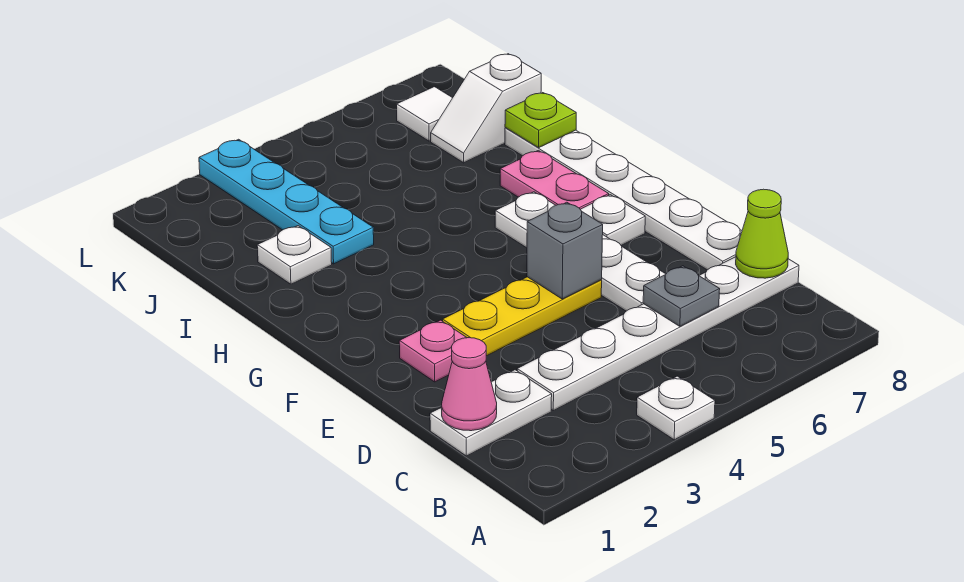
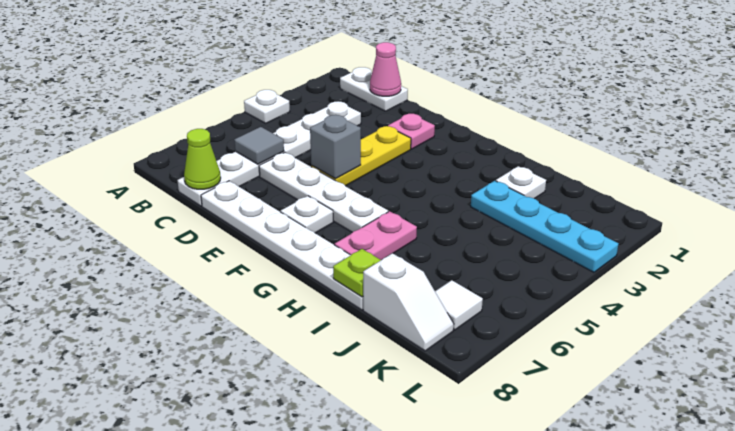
white 1x2 plate [430,370,552,456] -> white 1x2 plate turned to [340,67,408,111]
grey 1x1 plate [643,266,720,326] -> grey 1x1 tile [235,127,284,164]
pink 1x2 plate [500,150,609,209] -> pink 1x2 plate turned to [335,211,417,260]
white 1x2 slope [431,54,541,163] -> white 1x2 slope turned to [363,253,454,351]

